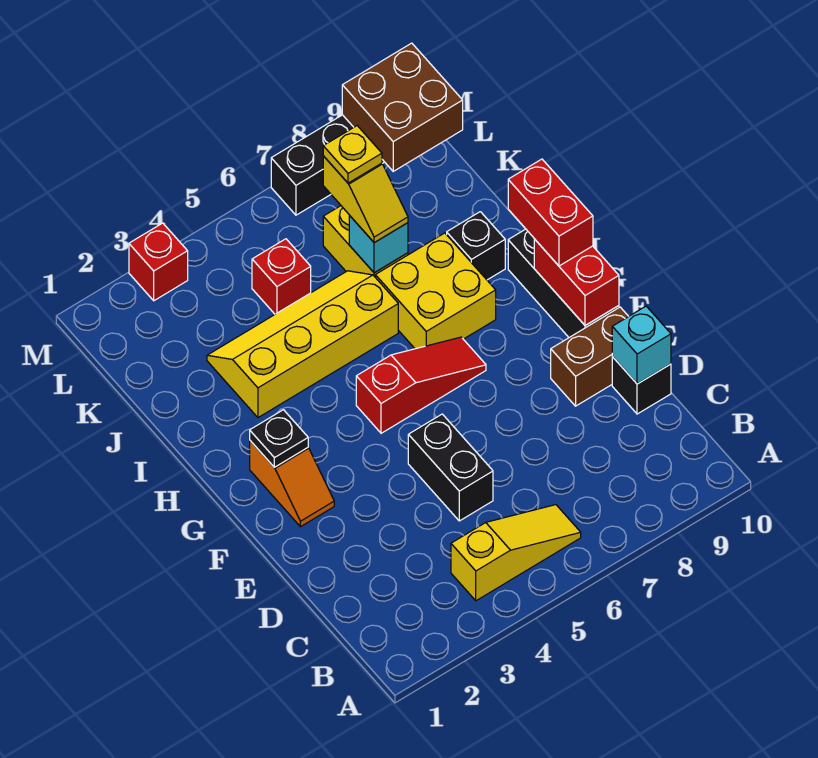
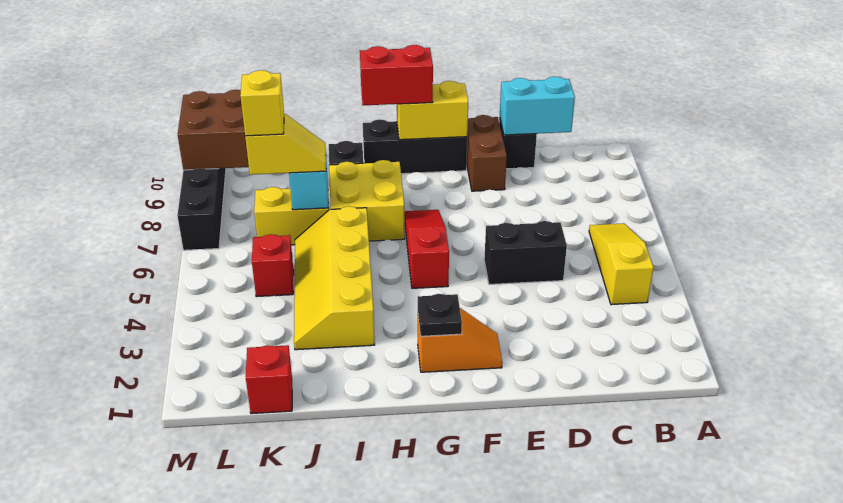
cyan 1x1 brick [612,306,671,384] -> cyan 1x2 brick [500,76,575,135]
red 1x2 brick [534,239,619,325] -> yellow 1x2 brick [397,81,468,140]
yellow 1x1 plate [323,126,382,183] -> yellow 1x1 brick [241,70,284,136]
red 1x1 brick [129,223,188,301] -> red 1x1 brick moved to [246,345,292,414]

